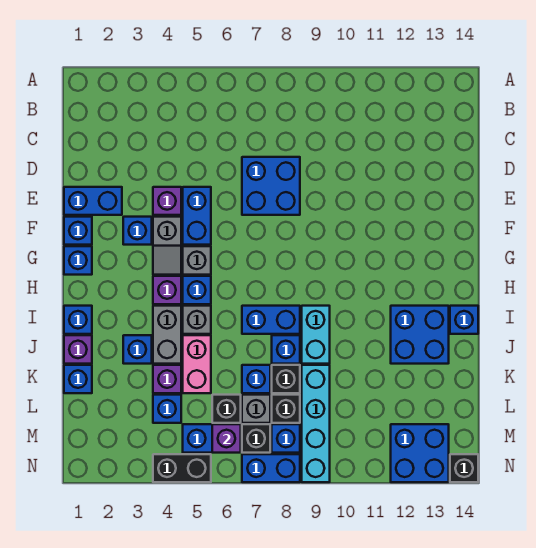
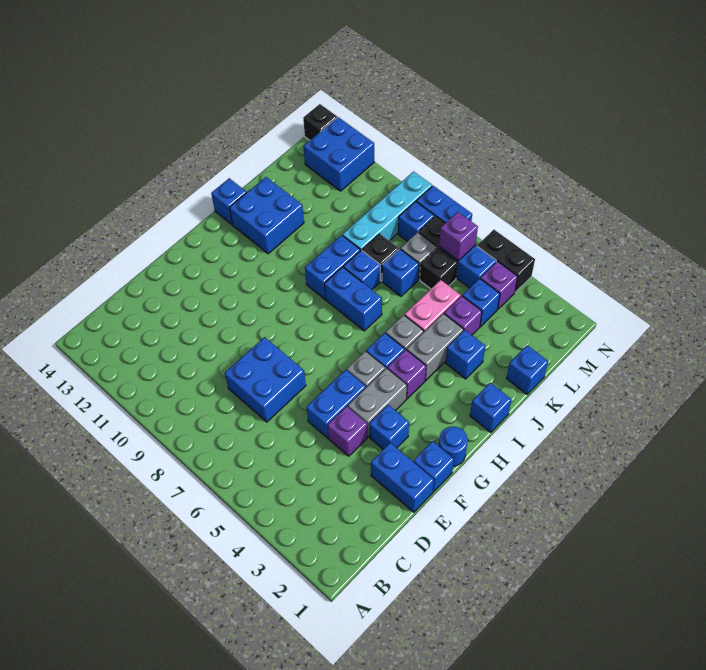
grey 1x2 slope [153,217,181,275] -> grey 1x2 brick [348,368,407,437]
blue 1x1 brick [64,246,92,275] -> blue 1x1 round brick [438,427,468,466]
cyan 1x2 brick [302,306,330,364] -> blue 1x2 brick [305,235,360,299]
purple 1x1 brick [64,335,92,364] -> purple 1x1 brick moved to [480,262,518,309]
black 1x1 brick [272,395,300,423] -> none

